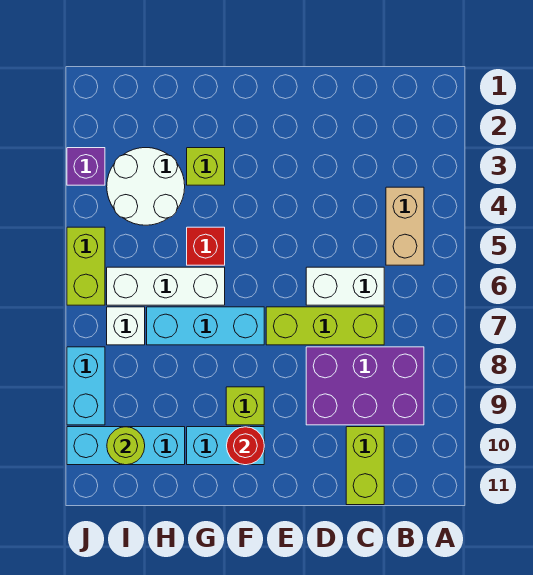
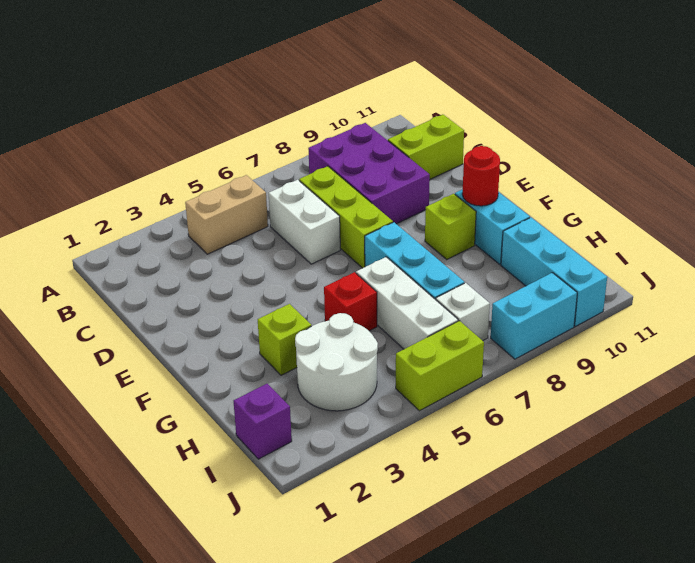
lime 1x1 round brick [107,427,145,465] -> none
purple 1x1 brick [67,148,105,185] -> purple 1x1 brick moved to [233,384,292,459]

